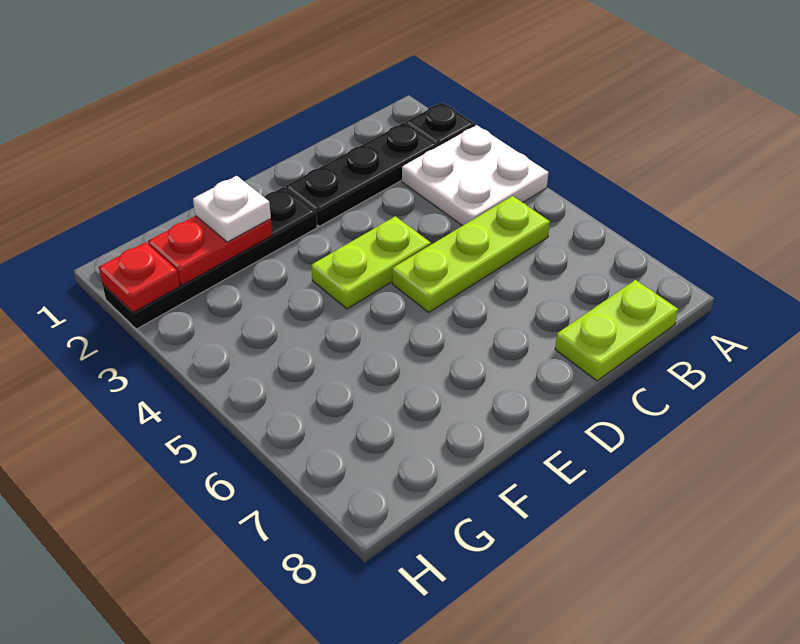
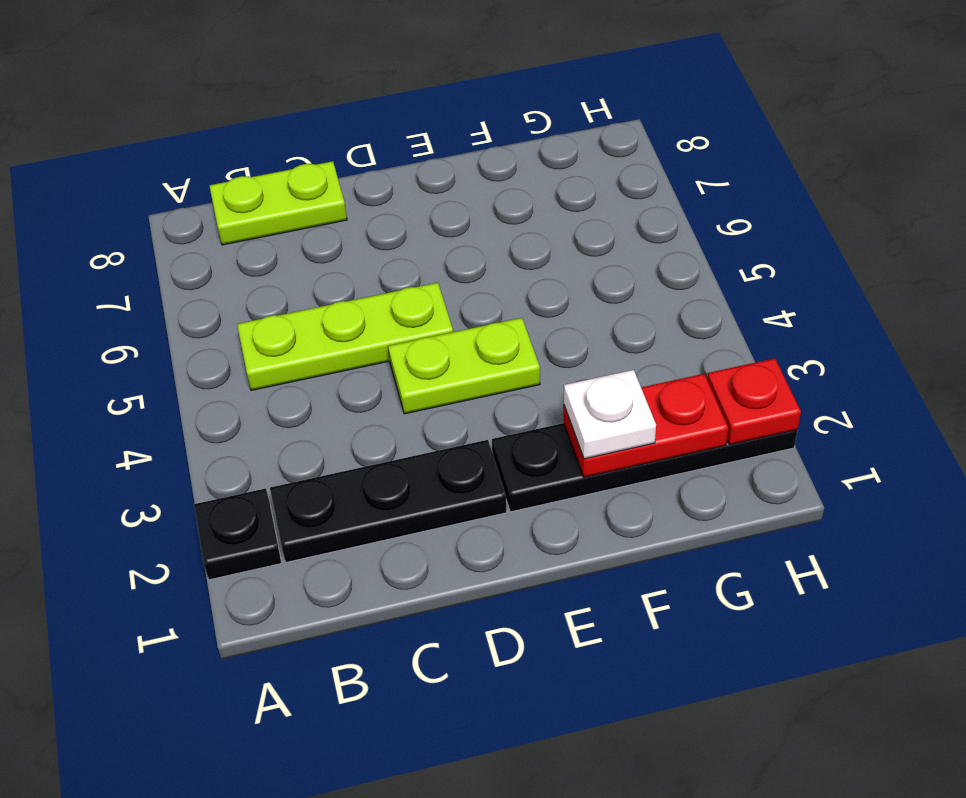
white 2x2 plate [402,125,548,226] -> none

